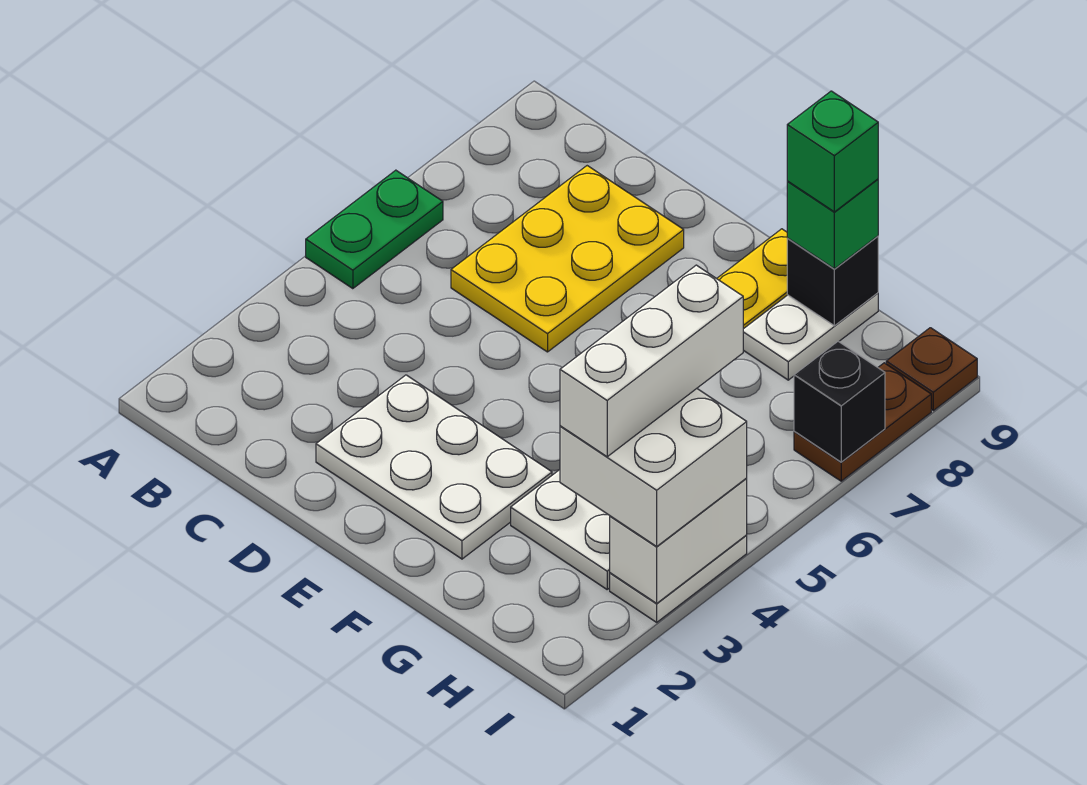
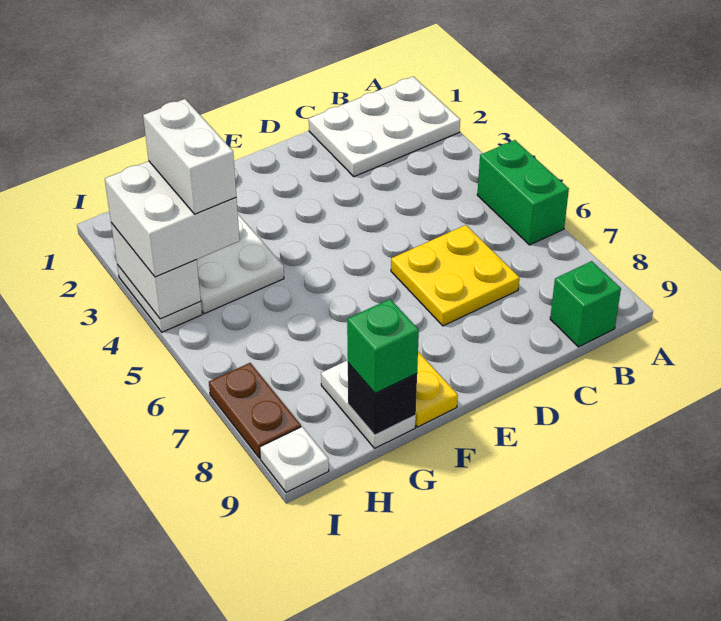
green 1x2 plate [306,170,443,289] -> green 1x2 brick [477,140,569,245]
yellow 2x3 plate [451,166,684,352] -> yellow 2x2 plate [391,225,519,326]
white 2x3 plate [316,375,552,559] -> white 2x3 plate moved to [309,77,460,177]
green 1x1 brick [787,91,878,212] -> green 1x1 brick moved to [550,261,621,347]
white 1x3 brick [560,265,743,457] -> white 1x2 brick [143,99,236,214]
black 1x1 brick [794,341,885,462] -> none
brown 1x1 plate [886,328,977,411] -> white 1x1 plate [260,427,329,492]

